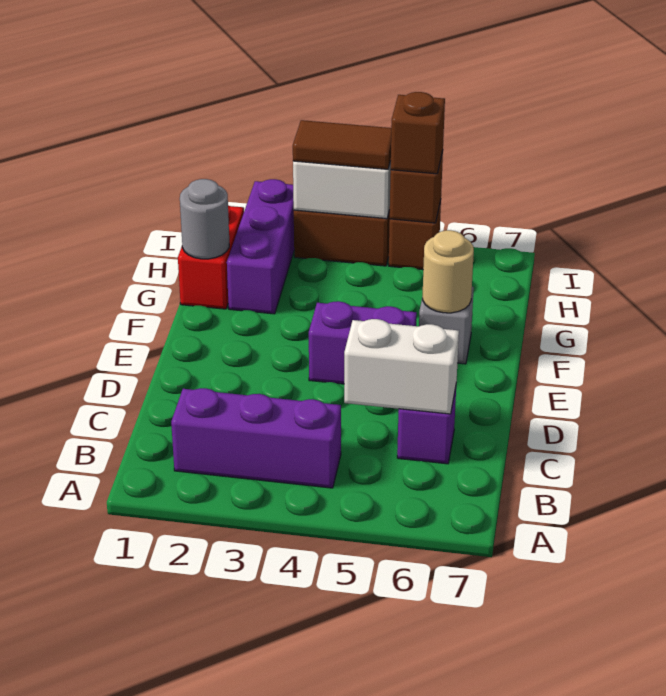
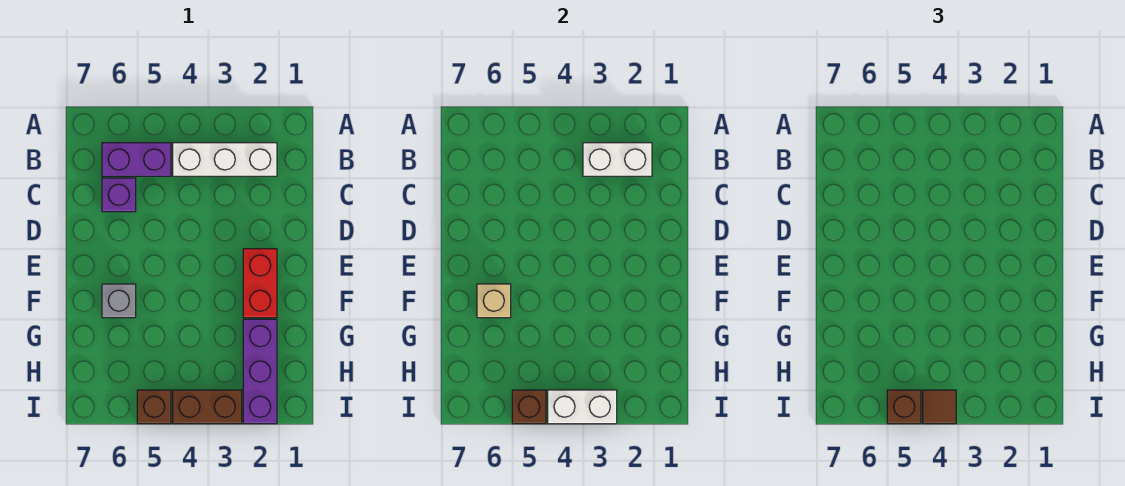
purple 1x3 brick [171,388,341,488] -> white 1x3 brick [173,143,277,176]
white 1x2 brick [344,319,459,414] -> white 1x2 brick moved to [583,143,652,176]
purple 1x2 brick [309,301,417,384] -> purple 1x2 brick moved to [102,143,171,176]
tan 1x1 round brick [423,230,474,313] -> tan 1x1 brick [477,284,511,318]
red 1x2 brick [178,205,244,309] -> red 1x2 brick moved to [243,249,277,318]
grey 1x1 round brick [180,179,229,259] -> none
brown 1x2 tile [293,120,391,169] -> brown 1x1 tile [923,390,956,424]

